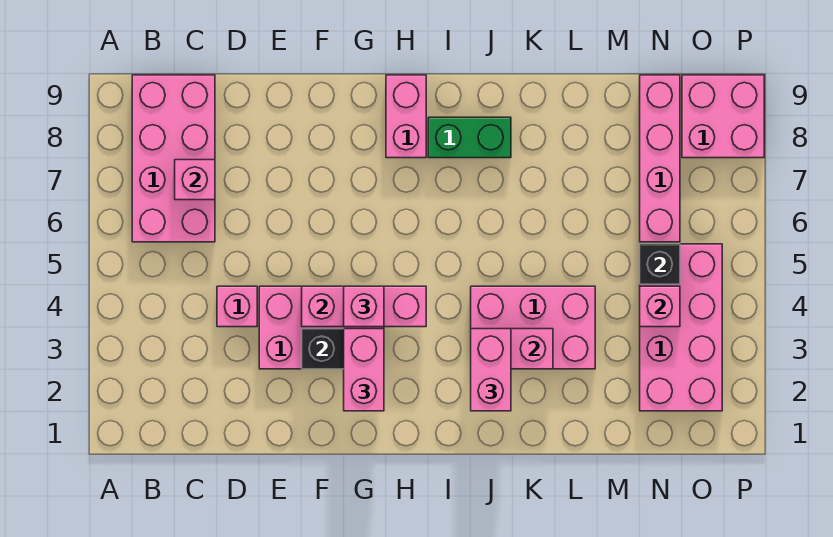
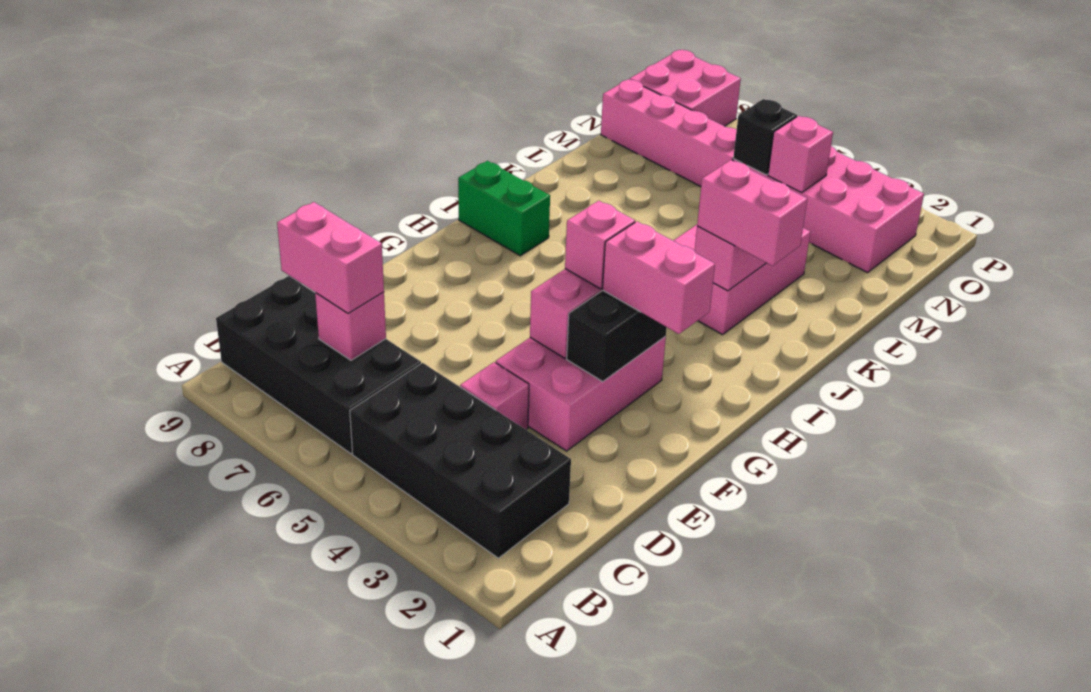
none -> black 2x4 brick [350,363,571,558]
pink 2x4 brick [132,75,215,242] -> black 2x4 brick [216,276,421,454]
pink 1x2 brick [386,75,426,158] -> pink 1x2 brick moved to [277,202,384,313]
green 1x2 brick [428,117,511,158] -> green 1x2 brick turned to [458,161,550,256]

